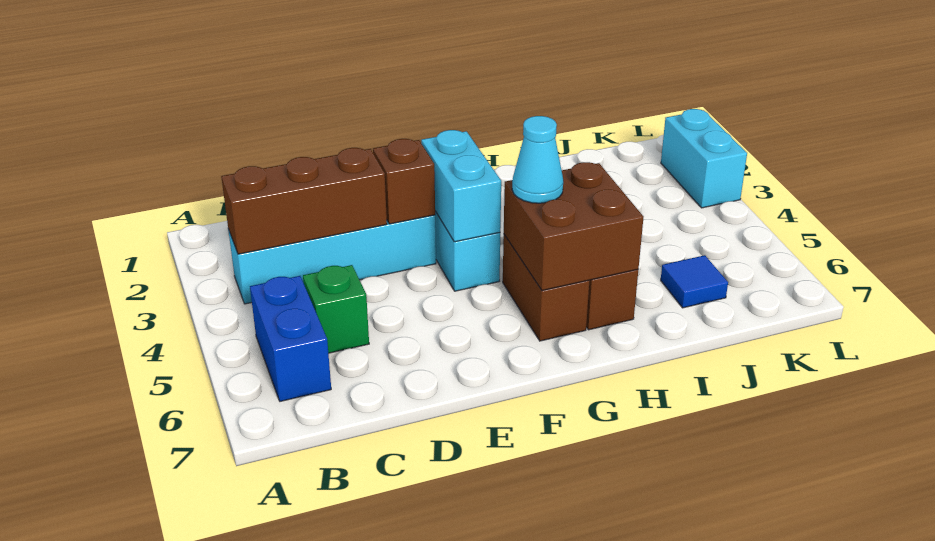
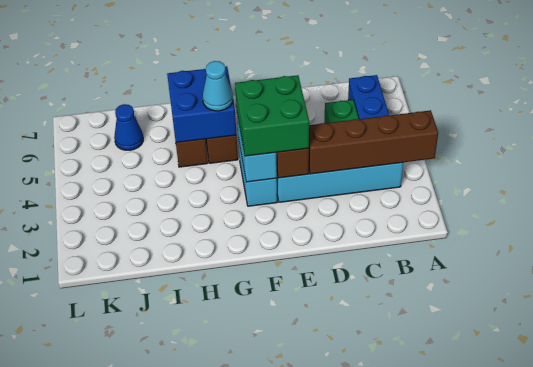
brown 1x3 brick [221,148,387,254] -> brown 1x4 brick [309,110,438,174]
none -> green 2x2 brick [235,75,309,156]
brown 2x2 brick [504,162,643,290] -> blue 2x2 brick [167,66,236,142]
blue 1x1 tile [661,255,728,308] -> blue 1x1 cone [114,104,143,150]
cyan 1x2 brick [661,109,747,208] -> none

